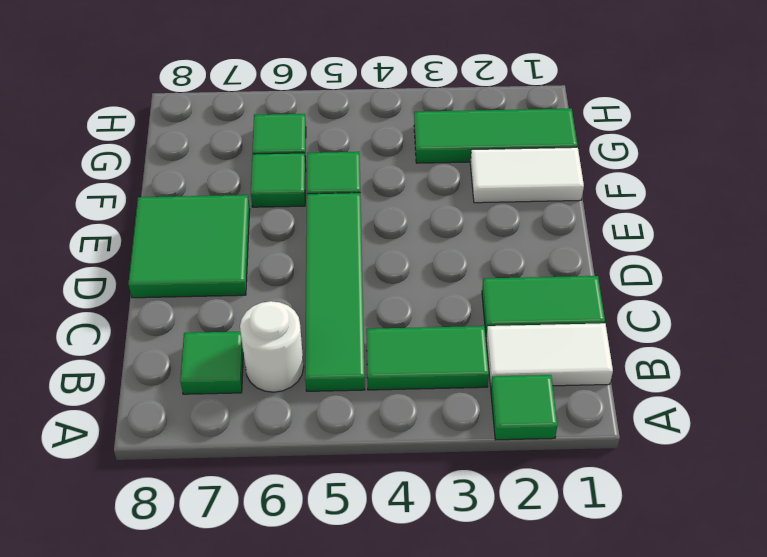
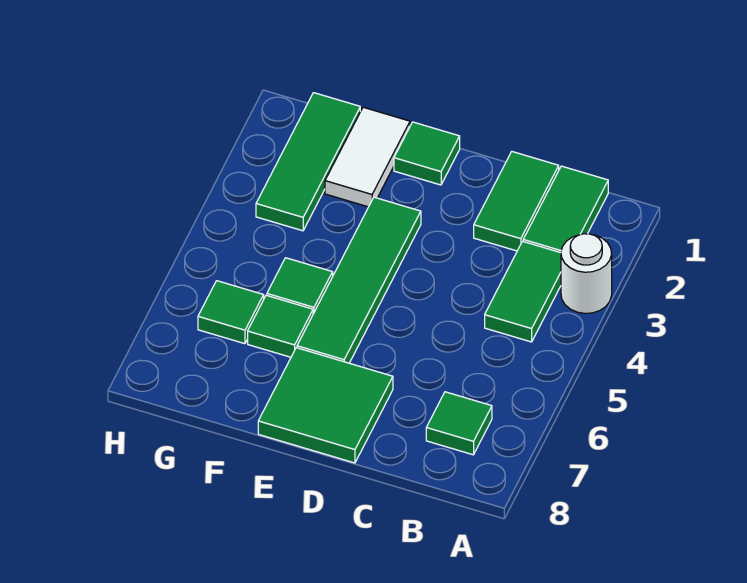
green 1x1 tile [491,375,557,440] -> green 1x1 tile moved to [394,122,460,185]
white 1x2 tile [486,323,613,387] -> green 1x2 tile [523,166,608,253]
green 1x4 tile [305,193,365,391] -> green 1x4 tile turned to [297,197,421,363]
white 1x1 round brick [240,301,304,392] -> white 1x1 round brick moved to [561,234,612,313]

